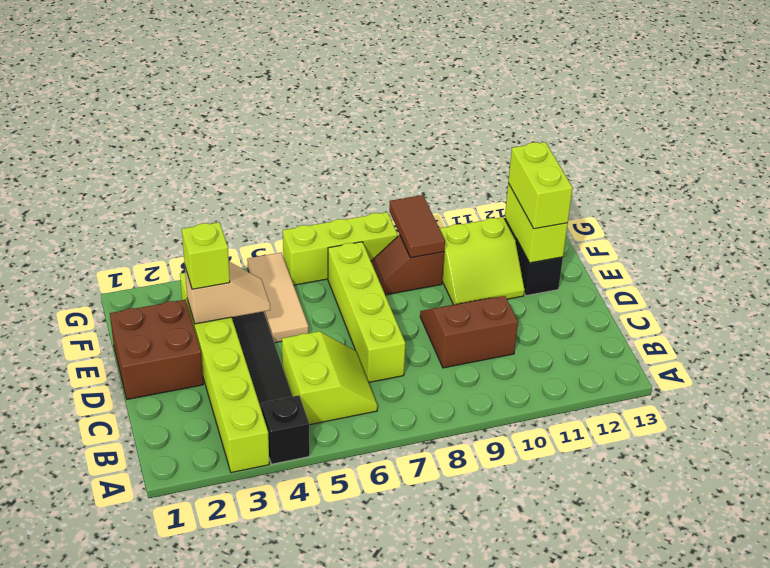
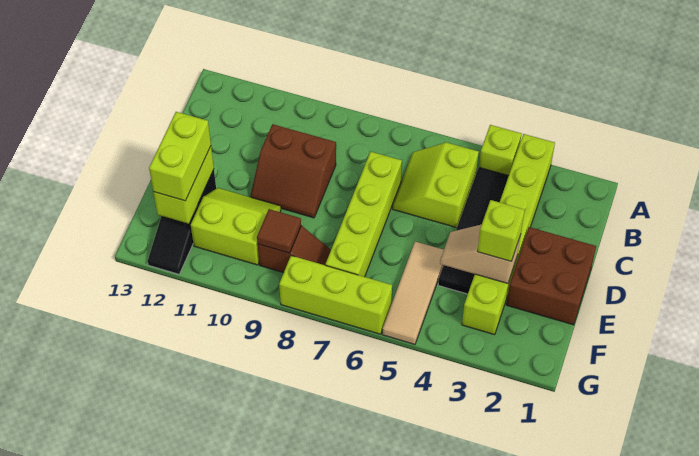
black 1x1 brick [261,395,310,464] -> lime 1x1 brick [479,125,521,175]
brown 1x2 tile [389,195,445,258] -> brown 1x1 tile [257,209,301,253]

